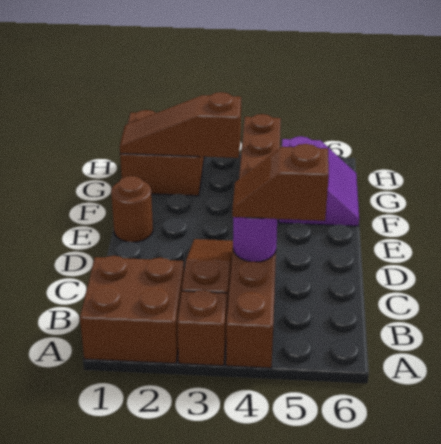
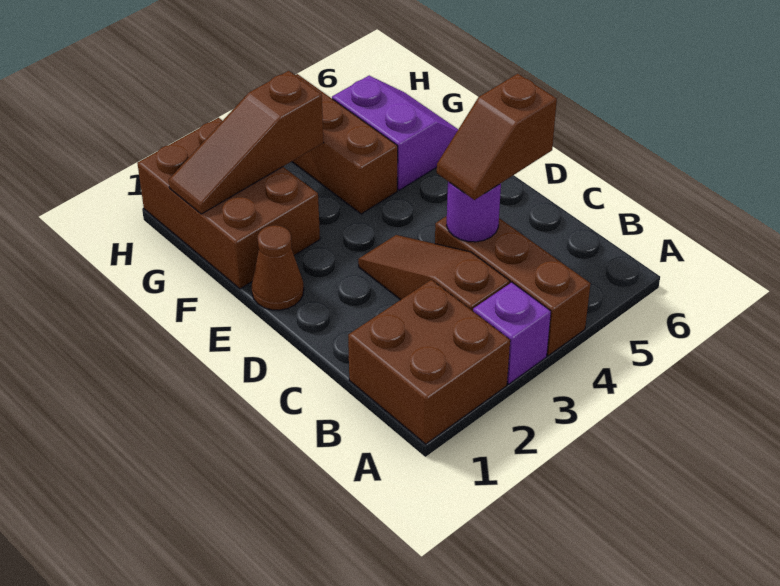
brown 1x1 brick [177,290,227,366] -> purple 1x1 brick [473,282,551,384]
brown 1x1 round brick [111,176,153,242] -> brown 1x1 cone [252,225,304,310]
brown 2x2 brick [120,110,204,196] -> brown 2x3 brick [137,118,320,289]

